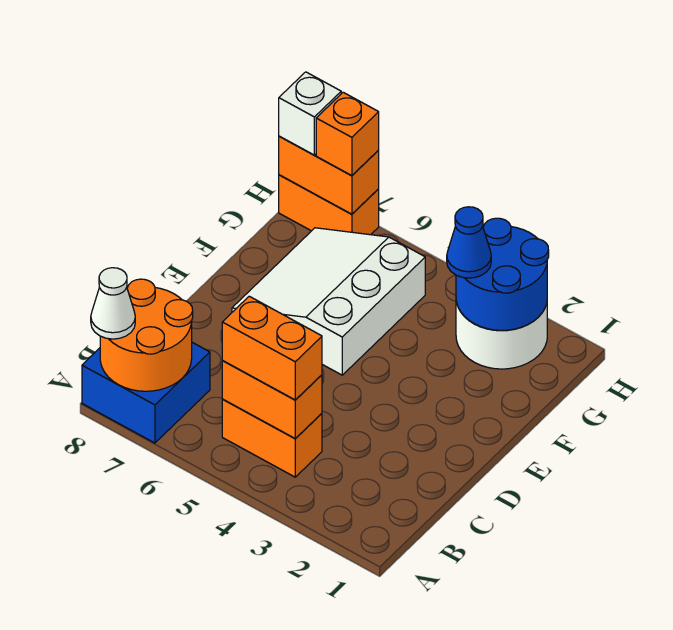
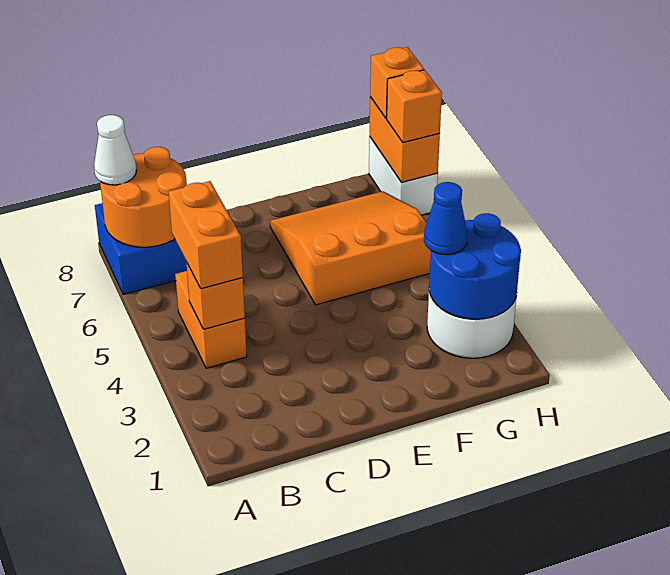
orange 1x2 brick [222,361,322,439] -> orange 1x1 brick [187,264,245,329]
white 3x3 slope [232,228,425,375] -> orange 3x3 slope [270,191,431,305]
orange 1x2 brick [279,175,379,235] -> white 1x2 brick [369,137,438,215]
white 1x1 brick [279,72,341,155] -> orange 1x1 brick [370,47,424,118]

